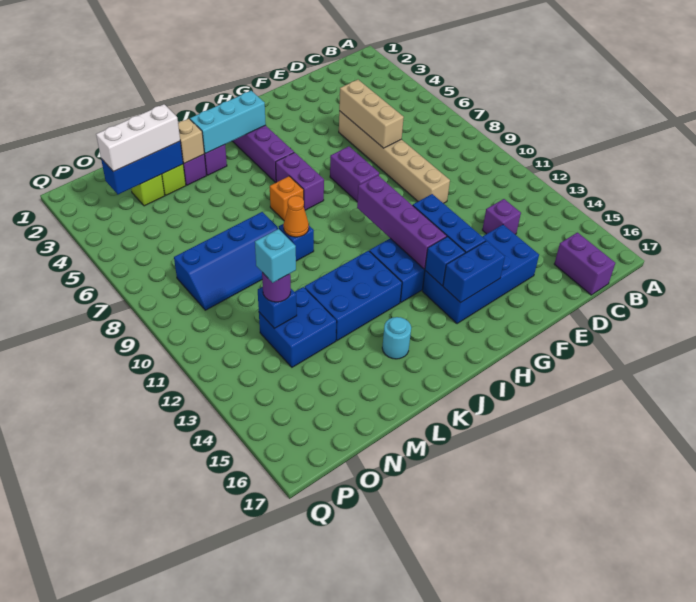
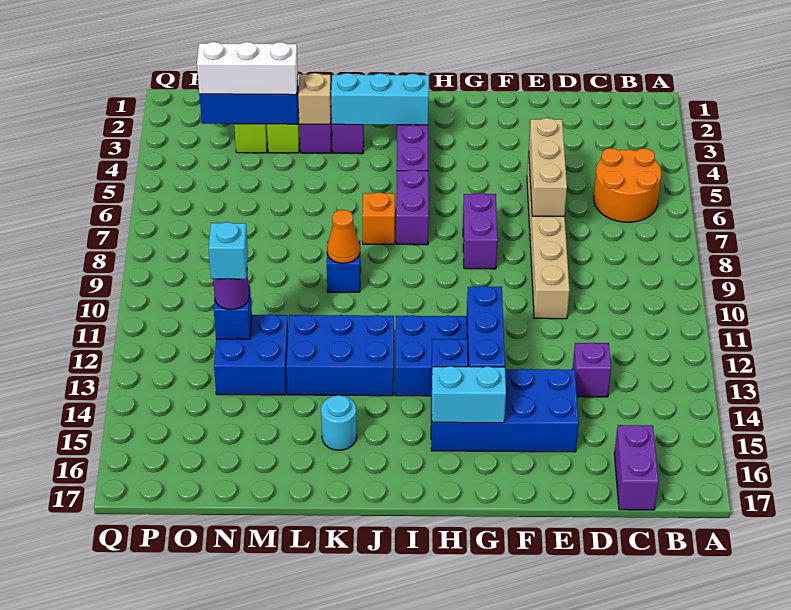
none -> orange 2x2 round brick [594,148,661,222]
blue 1x2 brick [443,241,505,303] -> cyan 1x2 brick [432,366,506,423]
purple 1x4 brick [357,175,447,269] -> none
blue 2x4 slope [174,212,278,310] -> none

